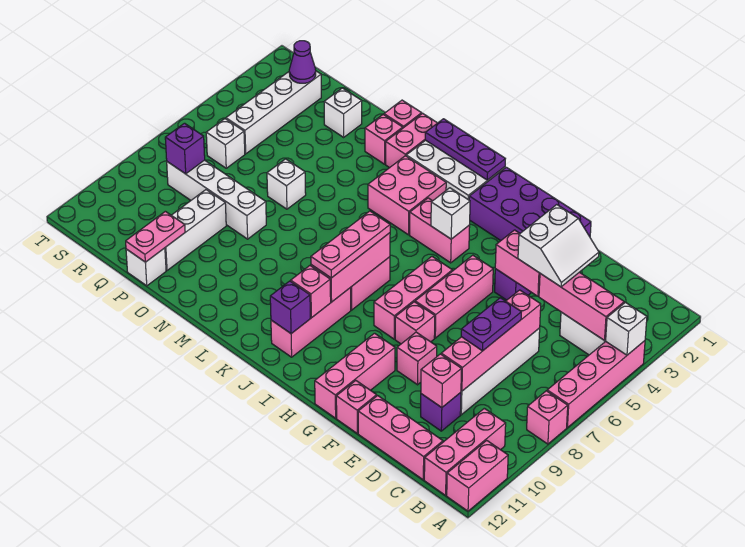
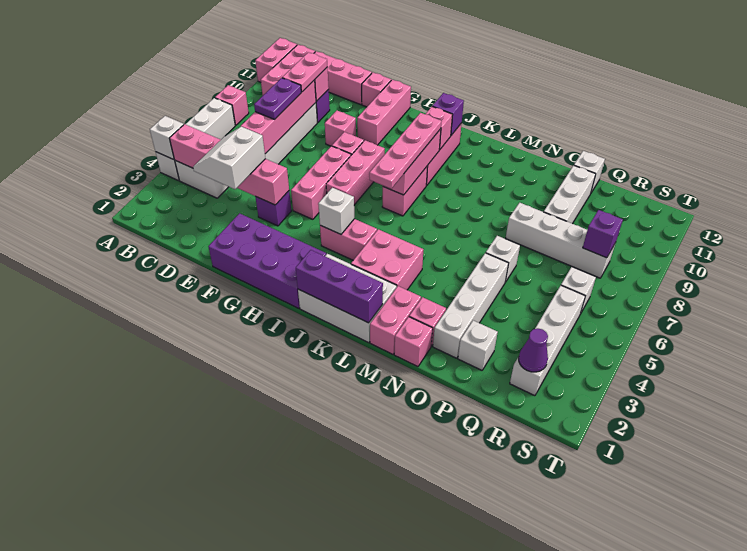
pink 1x4 brick [547,341,645,428] -> white 1x4 brick [156,98,235,181]
purple 1x3 plate [425,119,505,180] -> purple 1x3 brick [296,250,383,323]
pink 1x3 plate [311,211,390,278] -> pink 1x4 plate [369,113,442,189]
none -> white 1x4 brick [433,253,509,358]
pink 1x2 plate [126,211,185,262] -> pink 1x2 plate moved to [282,52,327,92]

